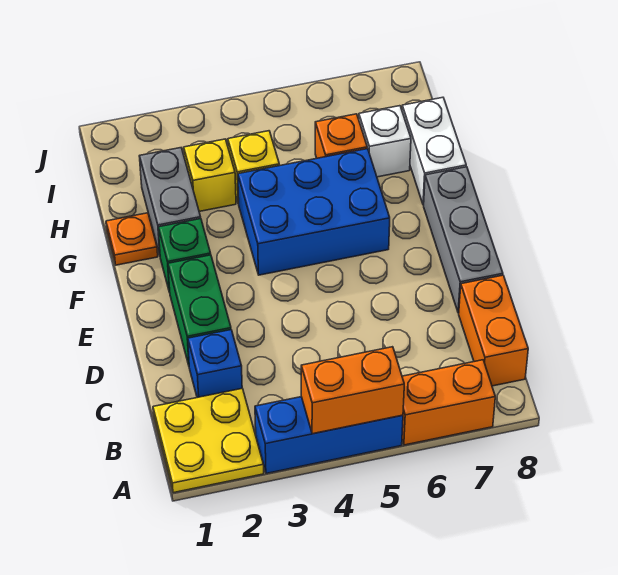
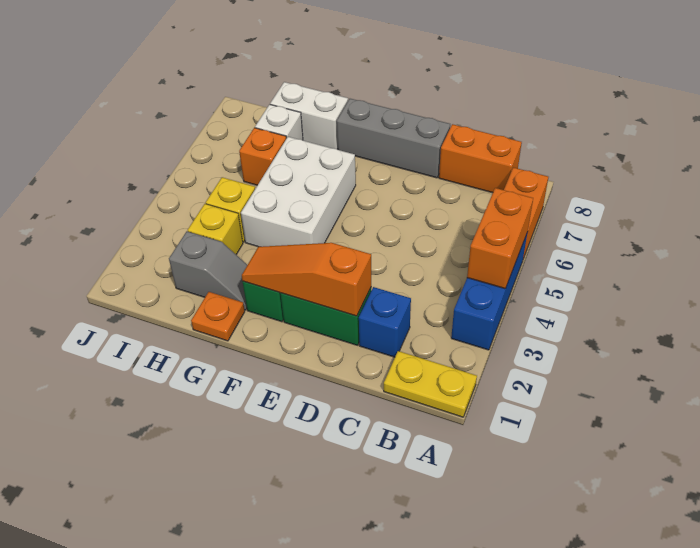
yellow 2x2 plate [153,388,264,493] -> yellow 1x2 plate [384,351,477,417]
none -> orange 1x3 slope [242,243,371,316]
blue 2x3 brick [238,149,390,275] -> white 2x3 brick [241,137,356,247]
grey 1x2 brick [139,148,201,255] -> grey 1x2 slope [169,231,247,310]

